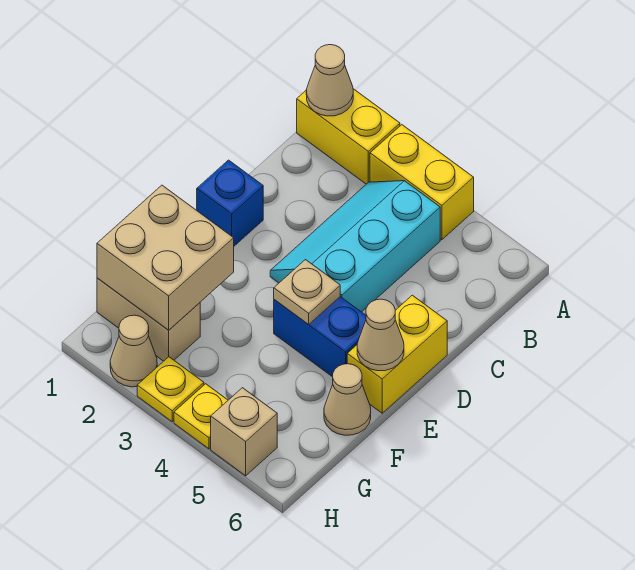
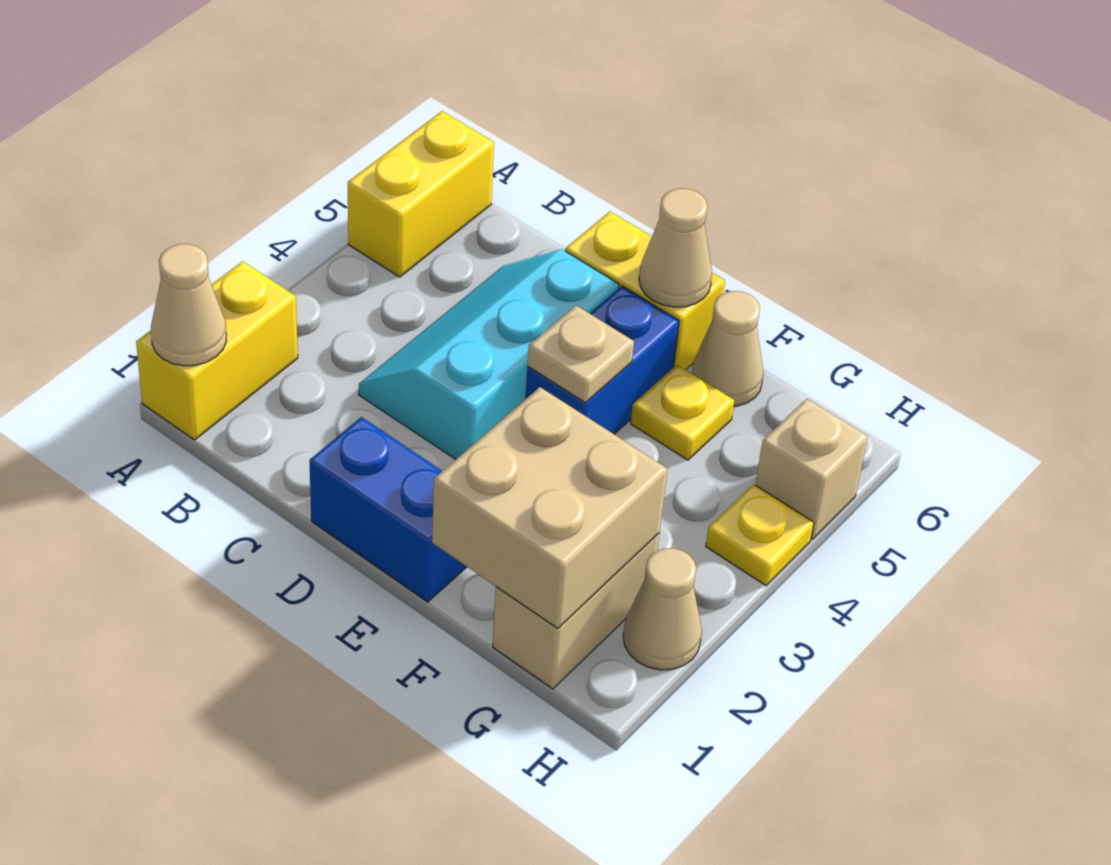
yellow 1x2 brick [370,125,474,240] -> yellow 1x2 brick moved to [348,111,494,277]
cyan 2x3 slope [270,181,440,312] -> cyan 2x3 slope turned to [359,249,619,459]
blue 1x1 brick [197,160,263,246] -> blue 1x2 brick [310,417,467,602]
yellow 1x1 plate [137,357,204,422] -> yellow 1x1 plate moved to [631,365,734,460]

